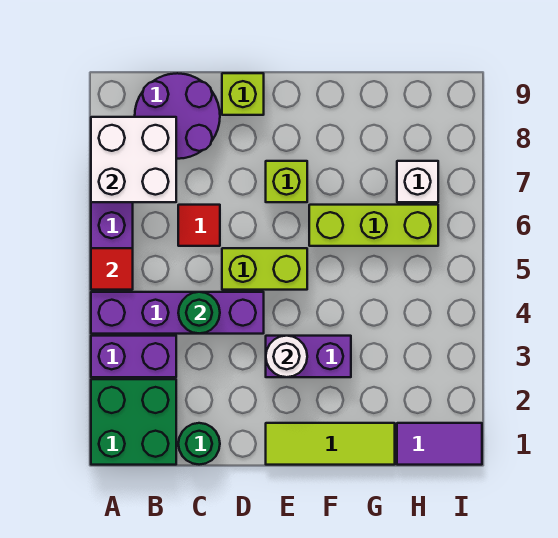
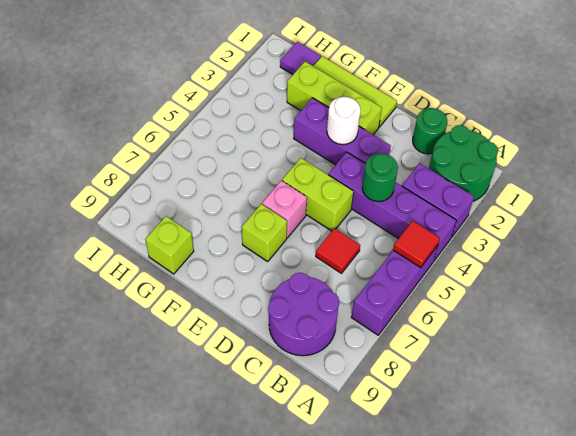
green 2x2 brick [91,379,176,465] -> green 2x2 round brick [429,125,498,201]
white 2x2 brick [91,117,176,202] -> none
lime 1x1 brick [222,73,264,115] -> lime 1x1 brick moved to [145,216,194,274]
purple 1x2 brick [266,336,351,377] -> purple 1x3 brick [294,98,391,165]
none -> pink 1x1 brick [262,181,307,238]
lime 1x3 brick [309,205,438,246] -> lime 1x3 brick moved to [287,62,382,134]
purple 1x2 tile [397,423,482,465] -> purple 1x1 tile [280,42,321,75]
white 1x1 brick [397,161,438,202] -> none

